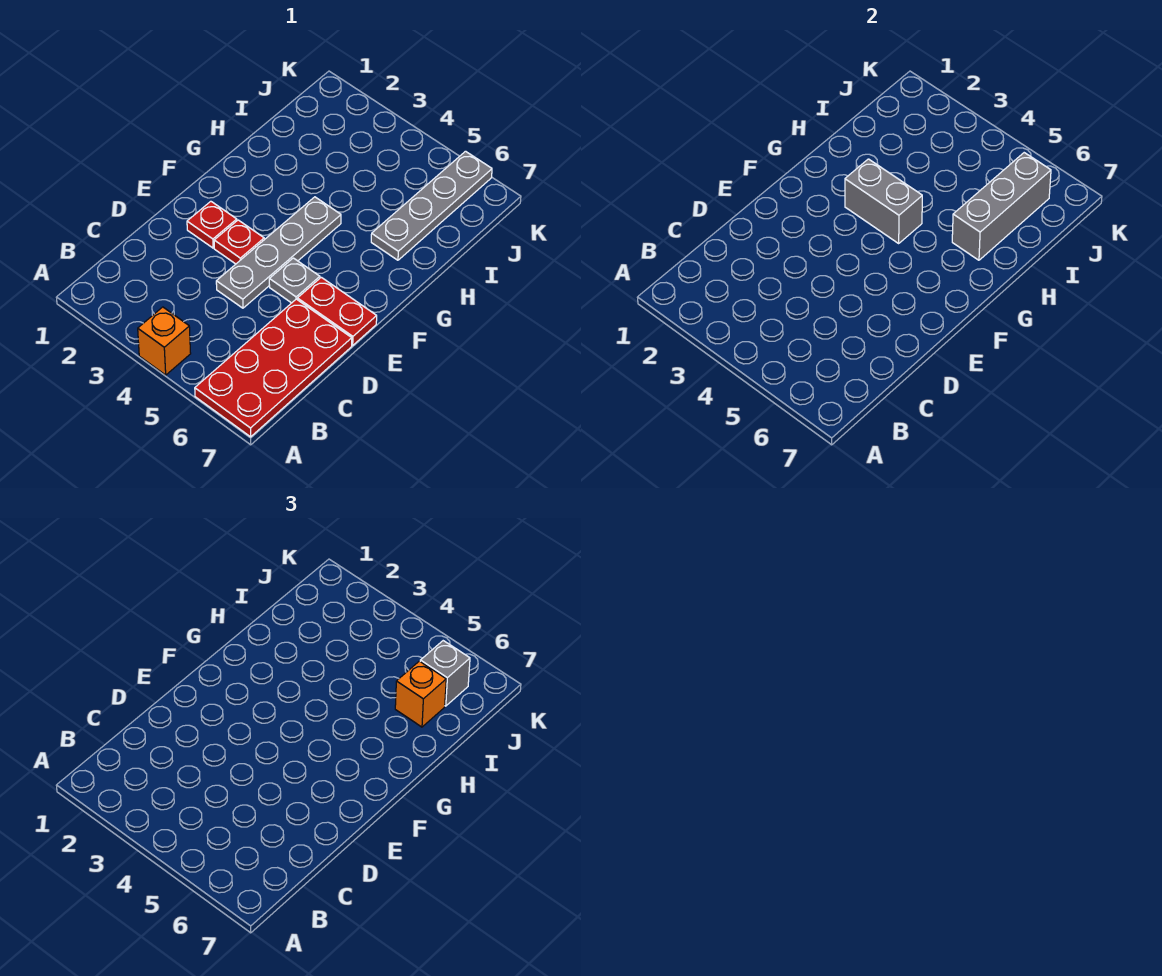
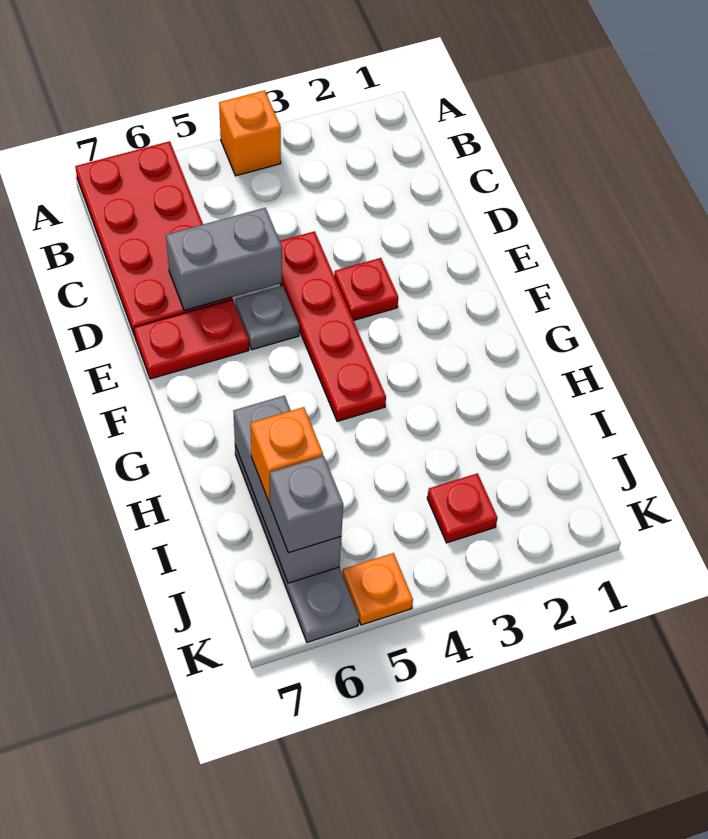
grey 1x4 plate [216,197,341,308] -> red 1x4 plate [280,231,386,421]
red 1x1 plate [187,201,237,248] -> red 1x1 plate moved to [427,473,497,543]
grey 1x2 brick [845,159,922,243] -> grey 1x2 brick moved to [166,208,282,311]
none -> orange 1x1 plate [343,553,413,625]

